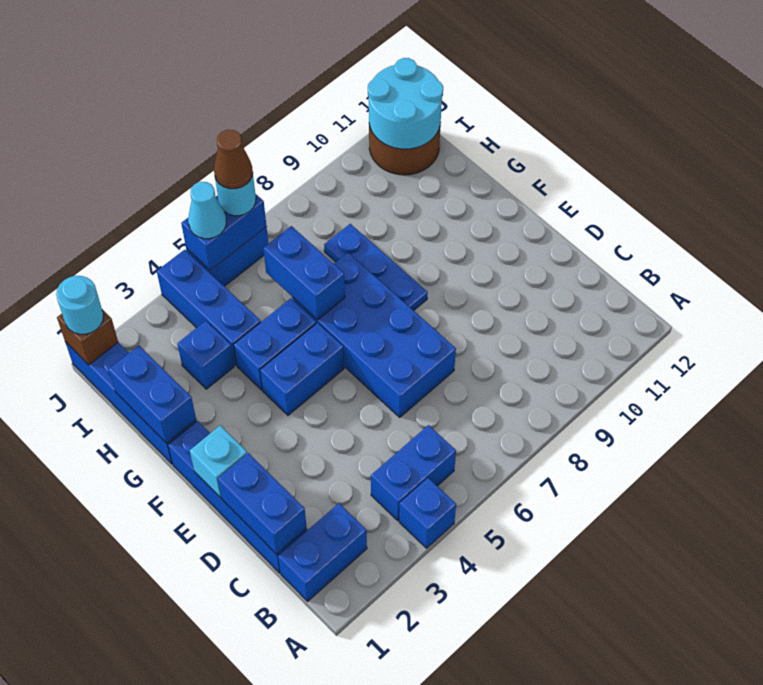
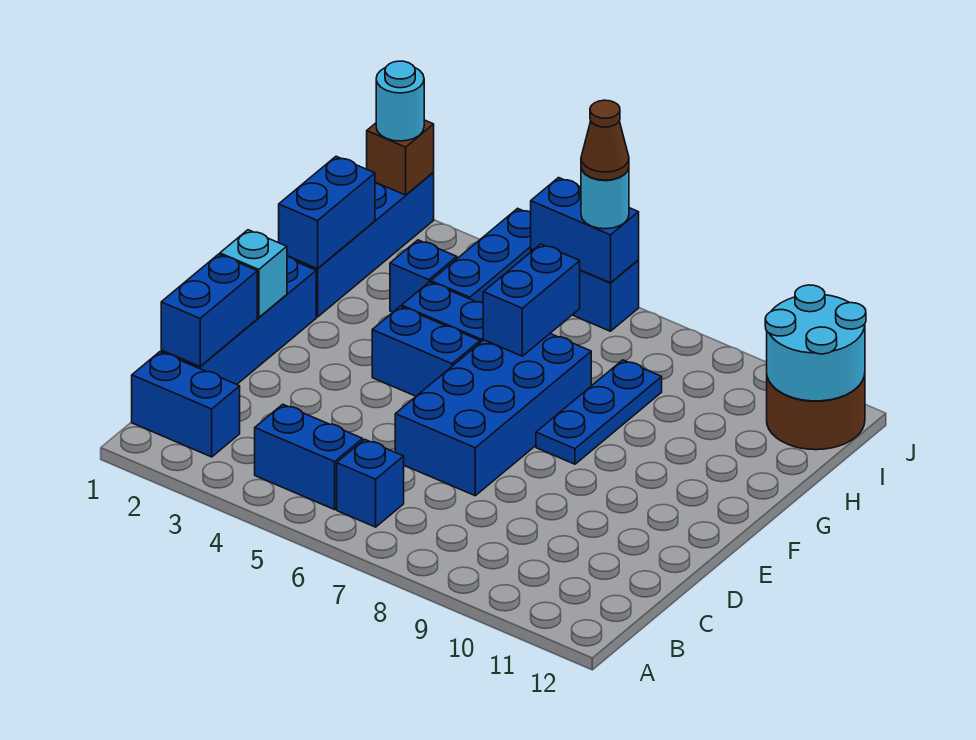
blue 1x1 brick [399,478,456,548] -> blue 1x1 brick moved to [337,439,404,527]
cyan 1x1 cone [188,182,226,239] -> none

